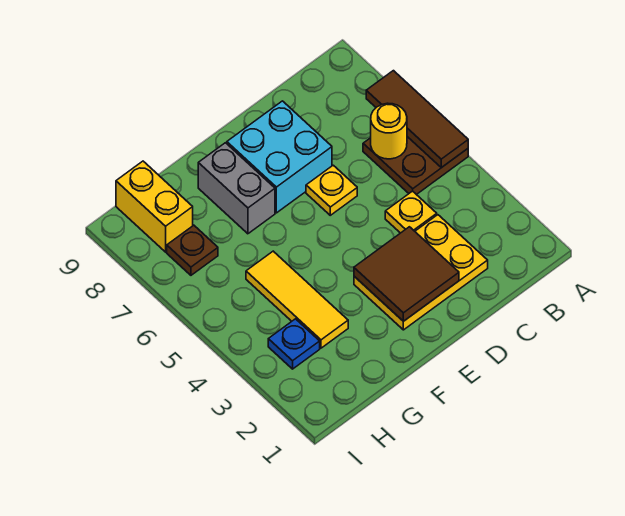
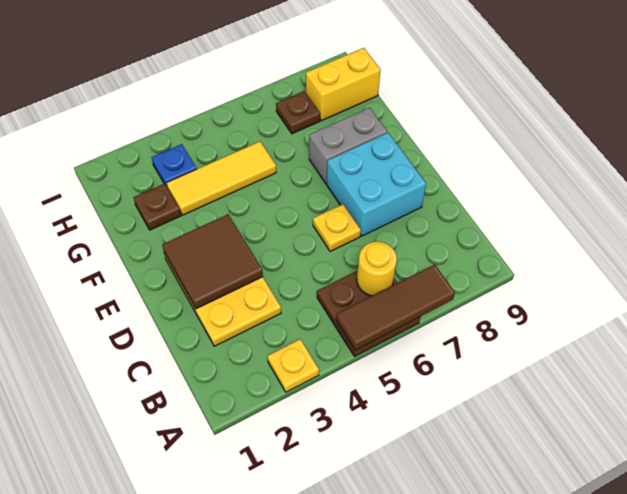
yellow 1x1 plate [385,191,437,233] -> yellow 1x1 plate moved to [267,339,319,392]
none -> brown 1x1 plate [133,184,181,230]

